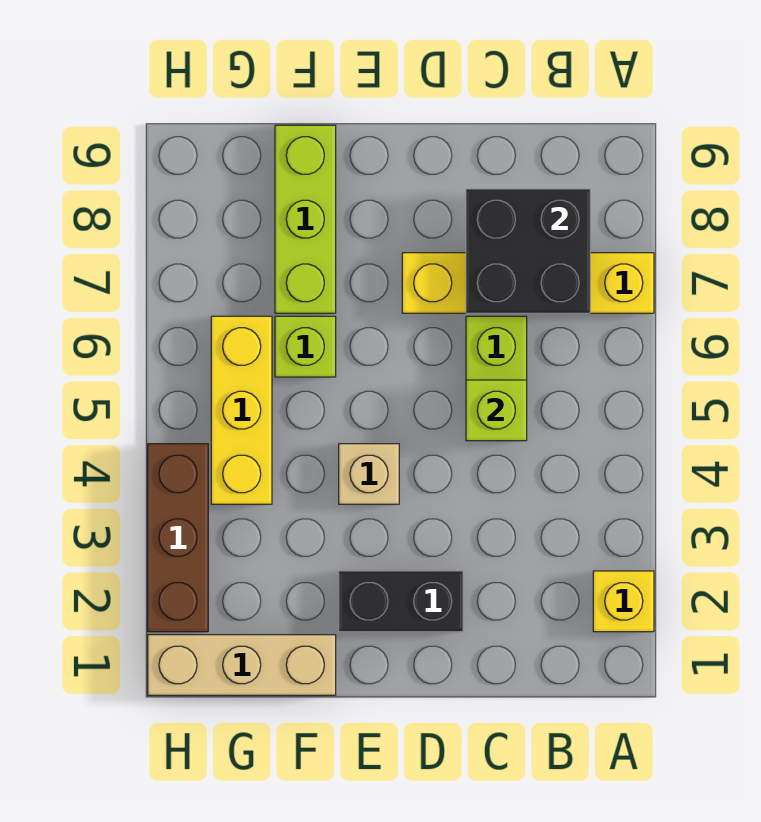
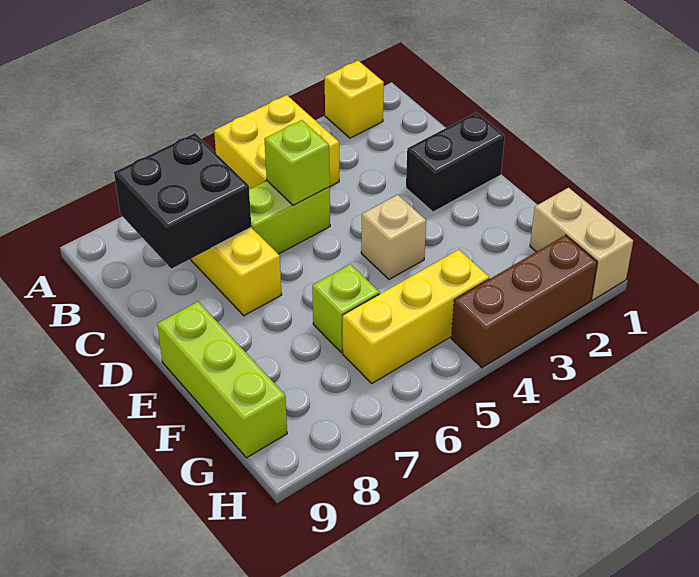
none -> yellow 2x2 brick [214,95,339,189]
black 1x2 brick [339,571,463,632] -> black 1x2 brick turned to [406,112,505,212]
tan 1x3 brick [148,635,336,695] -> tan 1x2 brick [530,188,633,300]
lime 1x3 brick [275,125,336,313] -> lime 1x3 brick turned to [157,302,287,458]

